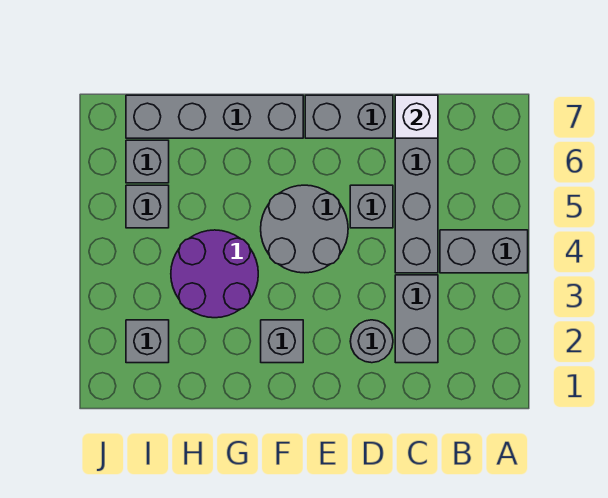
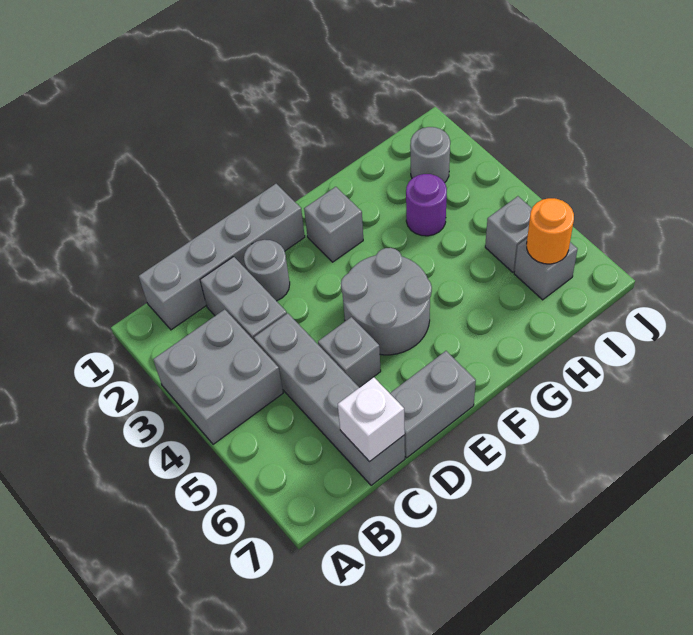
grey 1x2 brick [440,230,528,273] -> grey 2x2 brick [153,309,283,444]
grey 1x4 brick [126,95,303,138] -> grey 1x4 brick moved to [139,184,305,330]
purple 2x2 round brick [171,230,258,318] -> purple 1x1 round brick [406,174,447,236]
grey 1x1 brick [126,320,169,363] -> grey 1x1 round brick [410,127,450,183]
none -> orange 1x1 round brick [527,198,574,264]

